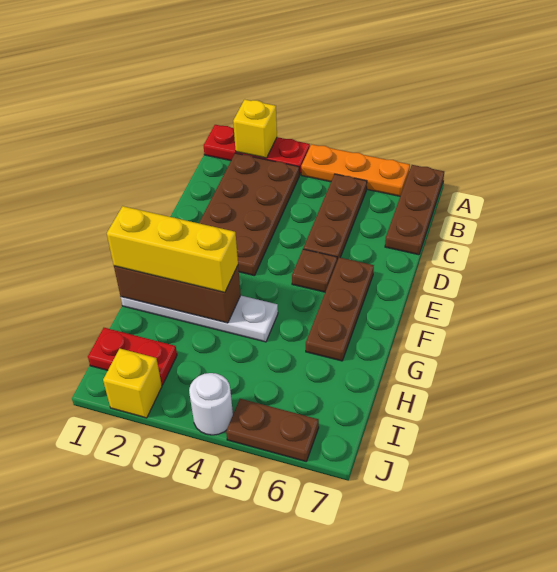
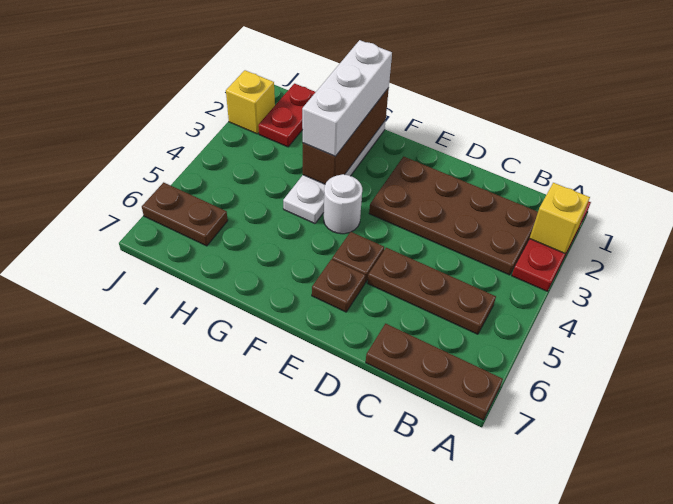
orange 1x3 plate [301,144,410,196] -> none
brown 1x3 plate [306,257,374,361] -> brown 1x1 plate [312,259,366,312]
yellow 1x3 brick [107,206,238,293] -> white 1x3 brick [302,40,392,156]
white 1x1 round brick [189,373,233,435] -> white 1x1 round brick moved to [324,174,362,234]
brown 1x2 plate [226,399,319,461] -> brown 1x2 plate turned to [142,182,228,246]

